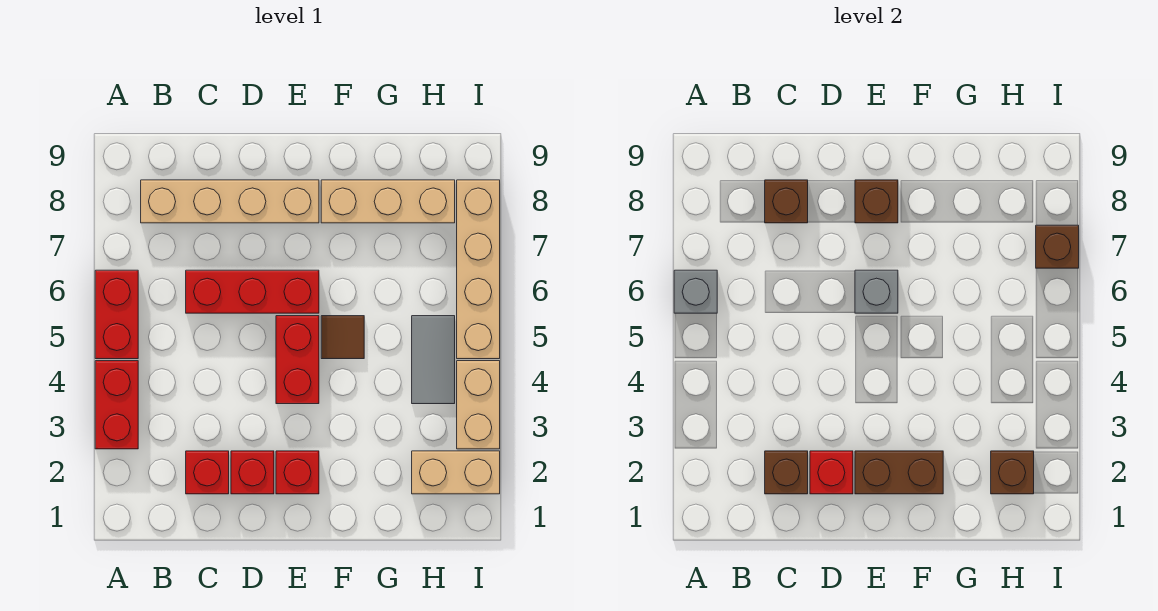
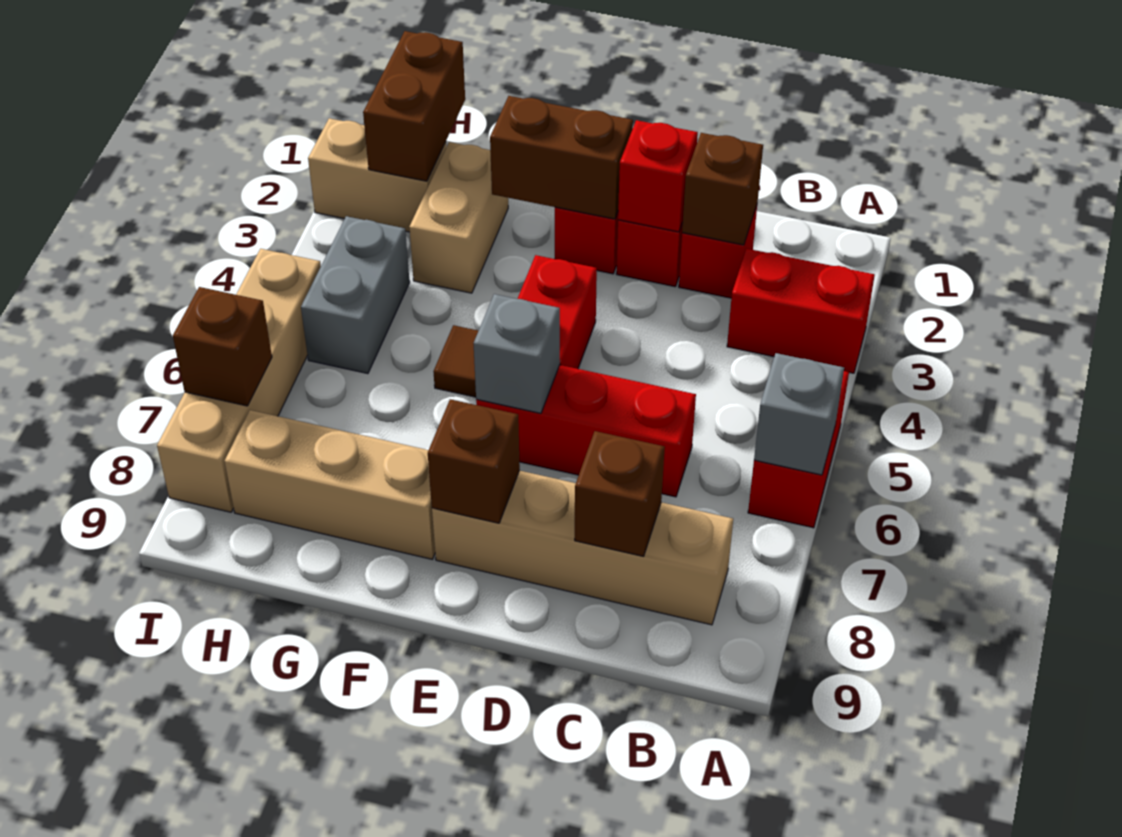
red 1x2 brick [95,361,138,449] -> red 1x2 brick turned to [727,249,875,373]
brown 1x1 brick [991,451,1034,494] -> brown 1x2 brick [363,31,465,181]
grey 1x2 tile [412,316,455,404] -> grey 1x2 brick [301,216,410,374]
tan 1x2 brick [457,361,500,449] -> tan 1x2 brick moved to [409,142,508,293]

